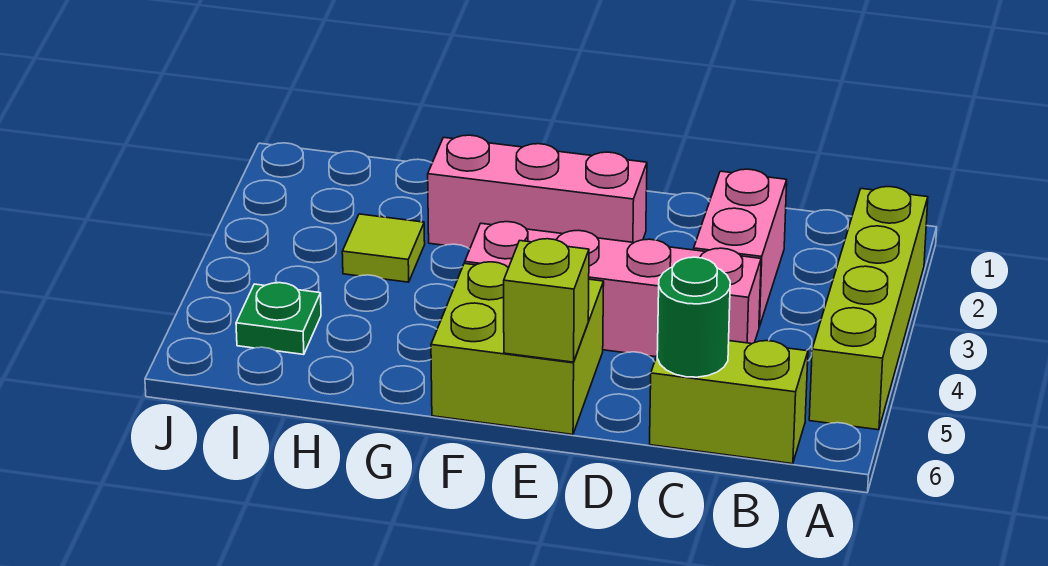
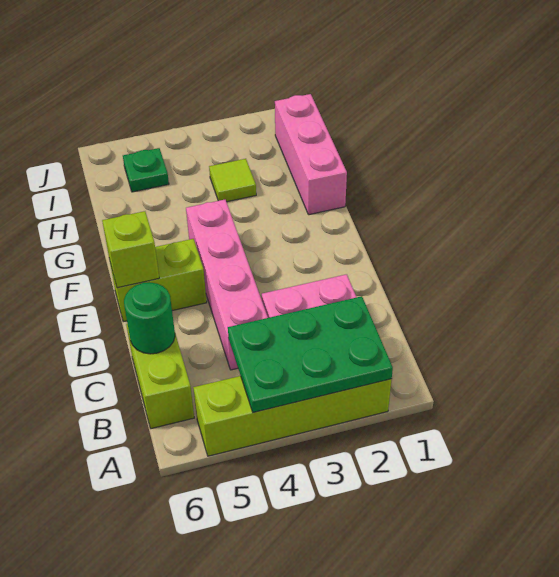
none -> green 2x3 plate [228,296,393,413]
pink 1x3 brick [428,135,647,249] -> pink 1x3 brick moved to [275,94,347,215]
lime 2x2 brick [431,262,604,435] -> lime 1x2 brick [109,239,207,322]

